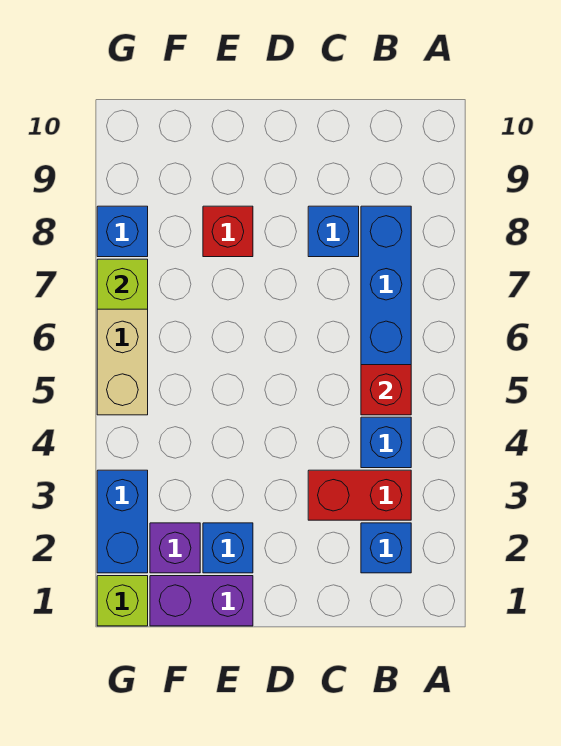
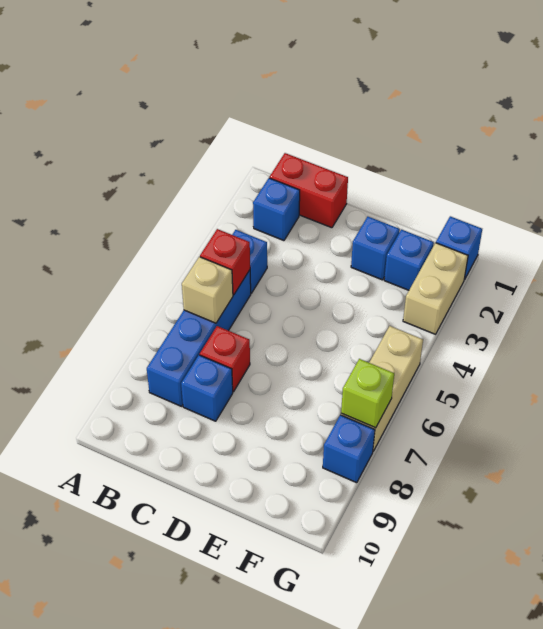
red 1x2 brick [308,470,411,520] -> red 1x2 brick moved to [270,153,348,228]
none -> tan 1x1 brick [182,257,233,323]
purple 1x2 brick [150,576,253,626] -> none
red 1x1 brick [203,206,253,257] -> red 1x1 brick moved to [200,326,250,392]
purple 1x1 brick [150,523,200,573] -> blue 1x1 brick [384,230,434,290]
lime 1x1 brick [97,576,148,626] -> blue 1x1 brick [436,216,482,280]
blue 1x2 brick [97,470,148,573] -> tan 1x2 brick [403,243,468,334]

